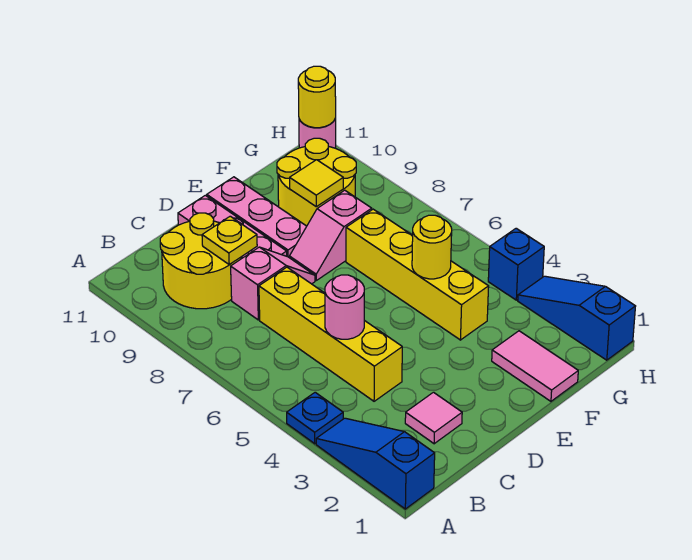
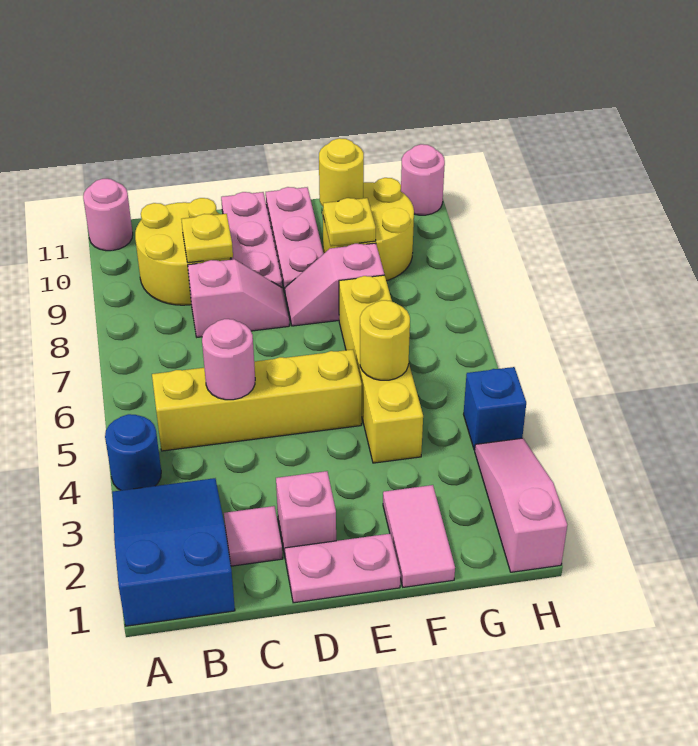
blue 1x3 slope [316,418,435,509] -> blue 2x3 slope [112,478,235,626]
blue 1x1 plate [287,392,343,444] -> blue 1x1 round brick [105,414,161,490]
none -> pink 1x1 round brick [83,179,133,251]
yellow 1x4 brick [259,267,402,401] -> yellow 1x4 brick turned to [152,350,362,451]
none -> pink 1x2 plate [285,534,401,603]
none -> pink 1x1 brick [276,471,336,555]
yellow 1x1 tile [290,160,343,207] -> yellow 1x1 plate [323,198,376,246]
blue 1x3 slope [518,276,636,360] -> pink 1x3 slope [475,438,567,572]
yellow 1x1 round brick [298,66,336,128] -> yellow 1x1 round brick moved to [319,138,364,206]

